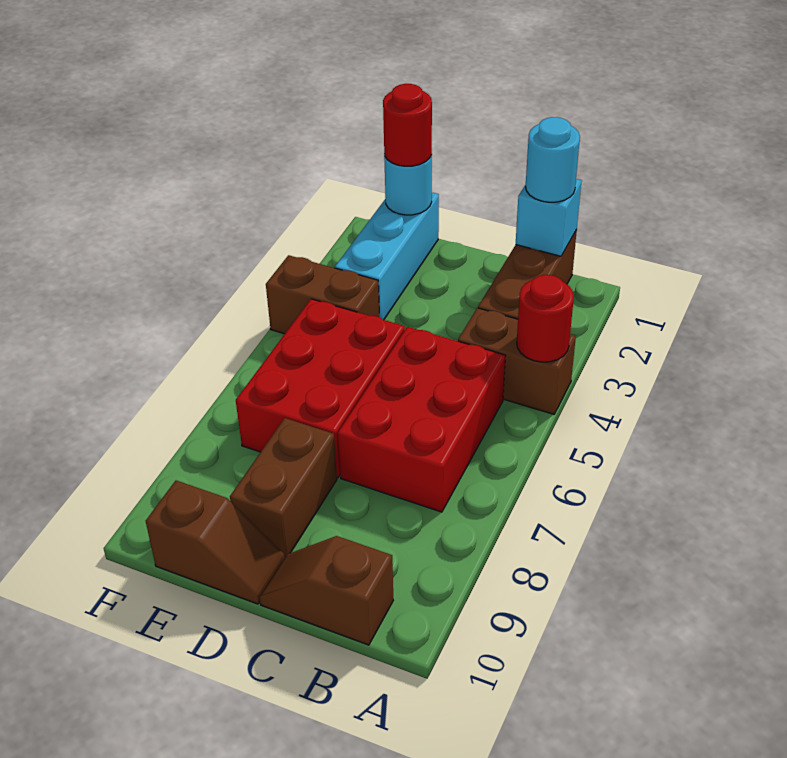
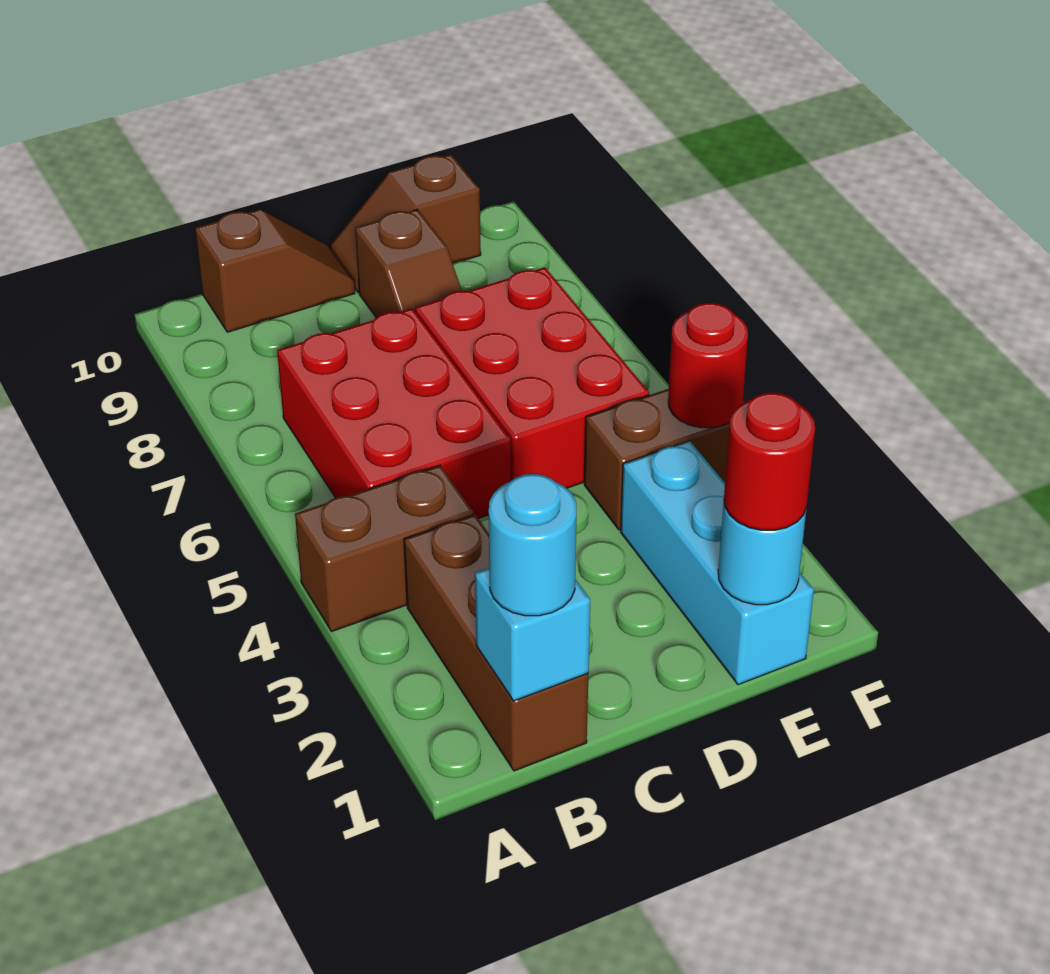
red 1x1 round brick [517,275,574,362] -> red 1x1 round brick moved to [668,303,748,428]
brown 1x2 brick [230,418,337,557] -> brown 1x2 slope [355,209,462,317]

